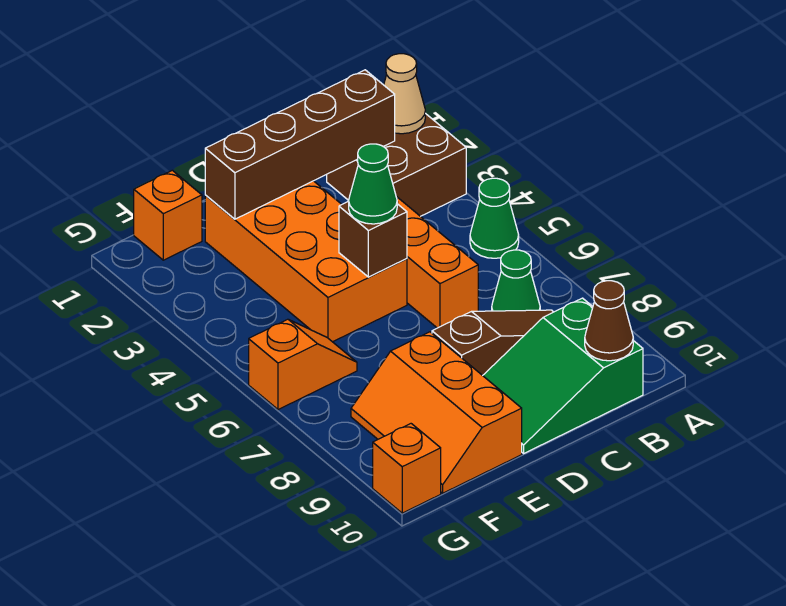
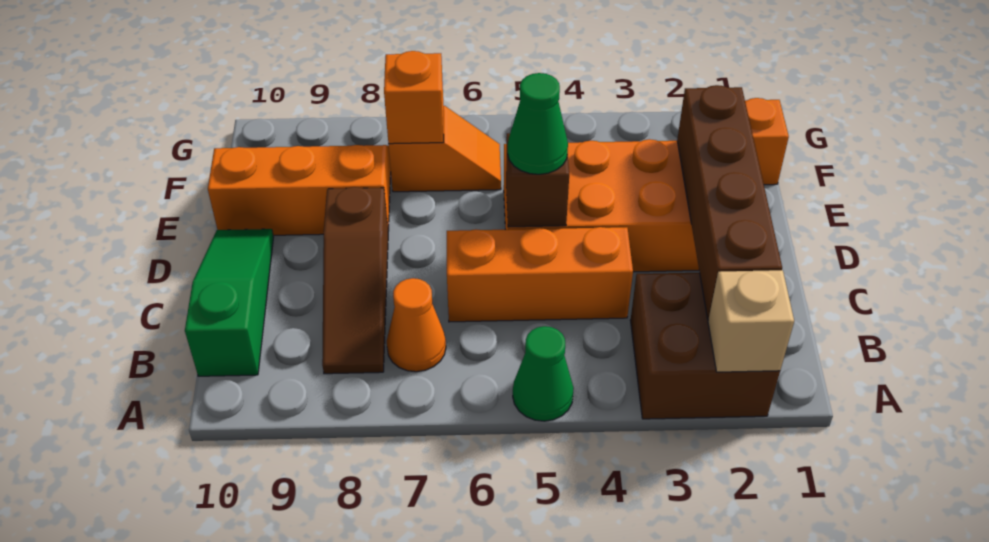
tan 1x1 cone [384,54,425,134] -> tan 1x1 brick [708,270,794,372]
green 1x1 cone [492,250,540,311] -> orange 1x1 cone [387,278,446,372]
green 2x3 slope [483,298,643,453] -> green 1x3 slope [185,229,273,376]
brown 1x1 cone [585,281,633,361] -> none
orange 1x2 slope [249,319,357,410] -> orange 1x2 slope turned to [388,106,501,192]
orange 1x1 brick [373,424,441,513] -> orange 1x1 brick moved to [384,51,444,144]

